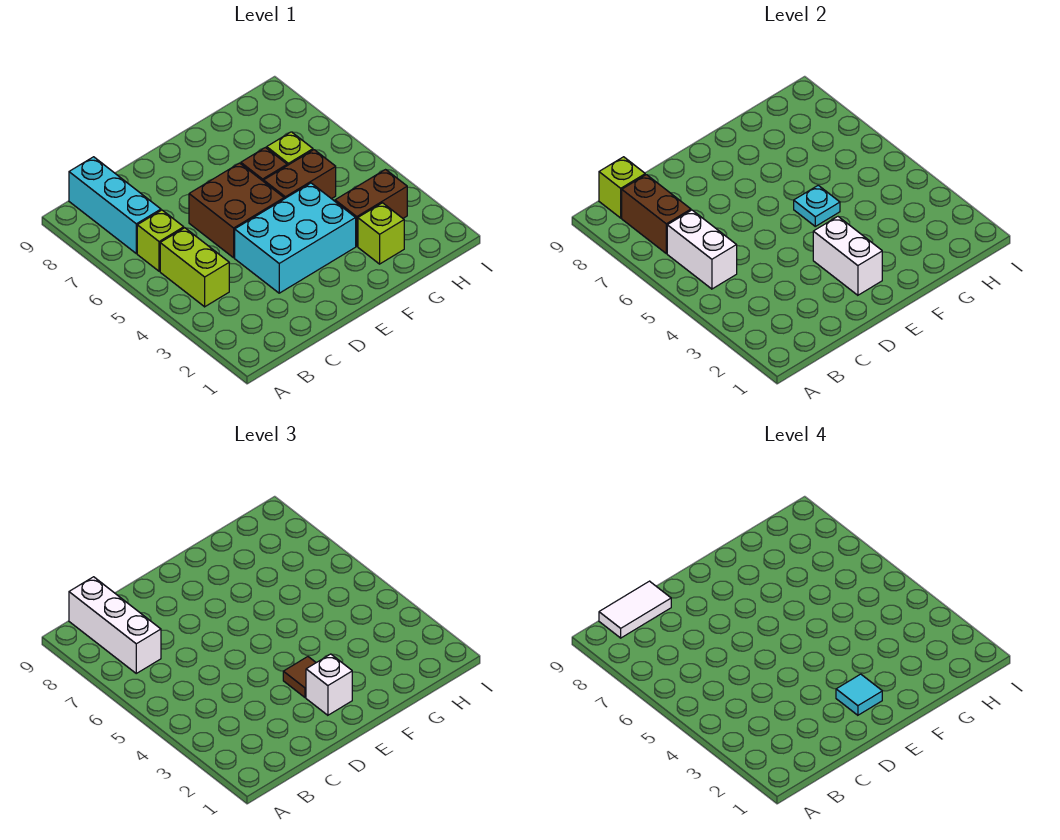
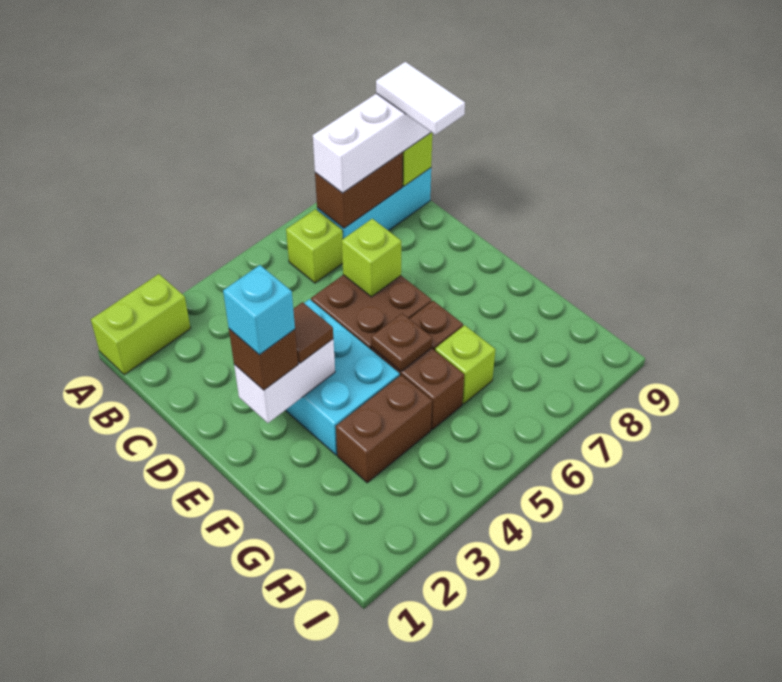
lime 1x2 brick [160,228,229,307] -> lime 1x2 brick moved to [91,274,191,375]
white 1x2 brick [667,210,737,289] -> none
white 1x1 brick [306,654,352,715] -> brown 1x1 brick [229,329,298,390]
cyan 1x1 tile [836,674,882,715] -> cyan 1x1 brick [223,265,295,355]
cyan 1x1 plate [794,185,840,226] -> brown 1x1 plate [371,313,432,371]
lime 1x1 brick [358,203,404,264] -> lime 1x1 brick moved to [342,219,401,297]
brown 1x2 brick [335,170,407,246] -> brown 1x2 brick turned to [336,375,432,483]

